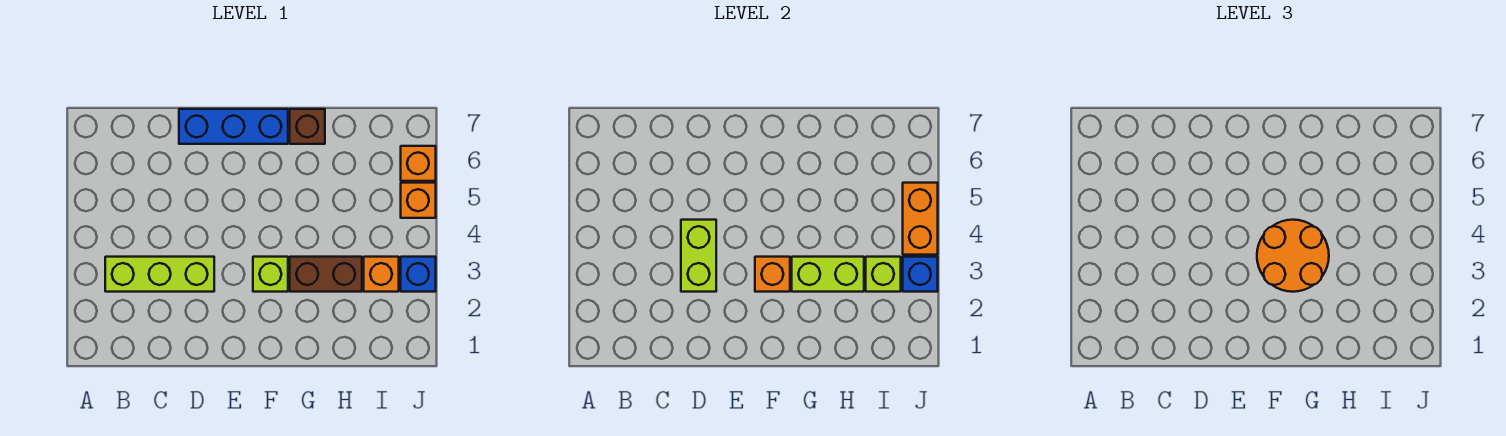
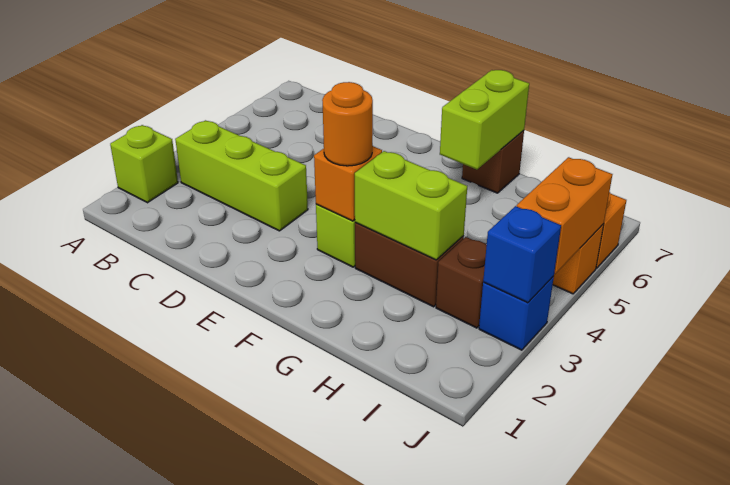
lime 1x2 brick [681,220,716,292] -> lime 1x2 brick moved to [440,70,529,170]
blue 1x3 brick [179,109,288,144] -> none
orange 2x2 round brick [1257,220,1329,292] -> orange 1x1 round brick [322,82,373,166]
orange 1x1 brick [364,257,399,292] -> brown 1x1 brick [436,237,487,328]
lime 1x1 brick [866,257,901,292] -> lime 1x1 brick moved to [110,125,178,203]

